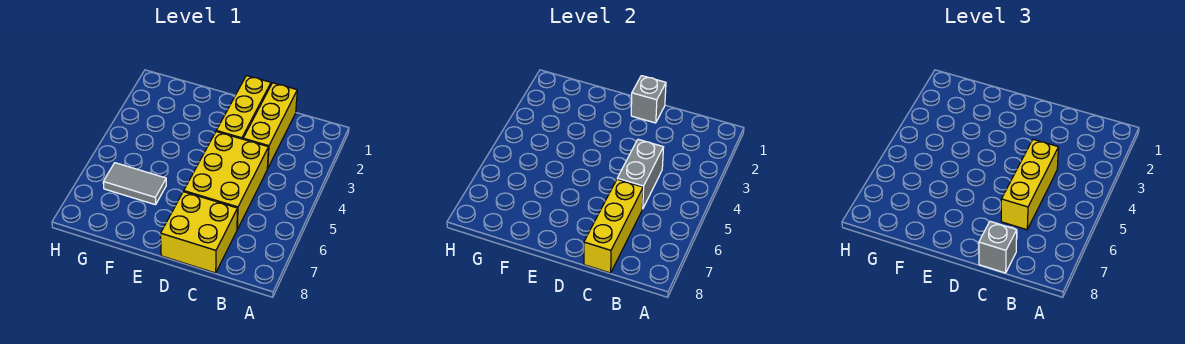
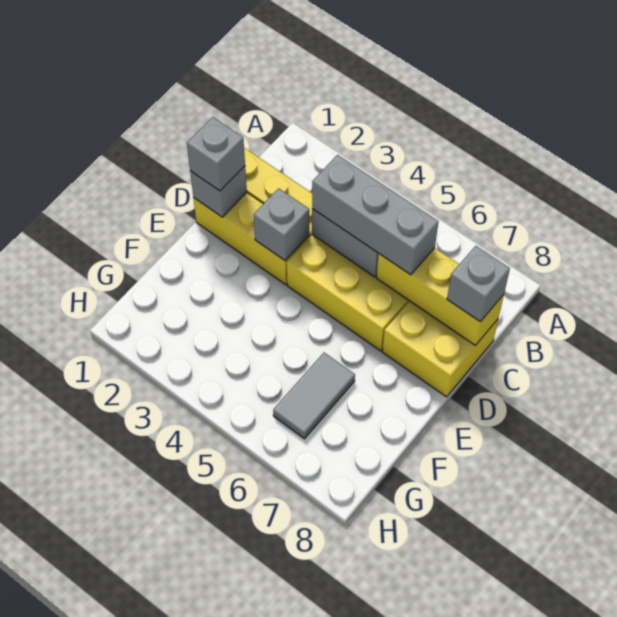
yellow 1x3 brick [1001,139,1059,230] -> grey 1x3 brick [312,155,438,275]
none -> grey 1x1 brick [187,117,245,191]
none -> grey 1x1 brick [254,188,309,260]

